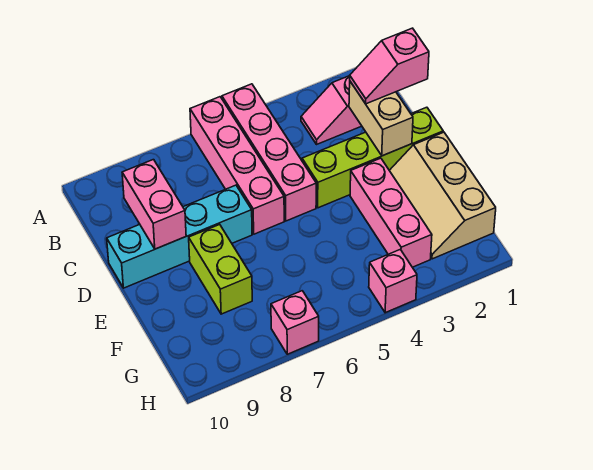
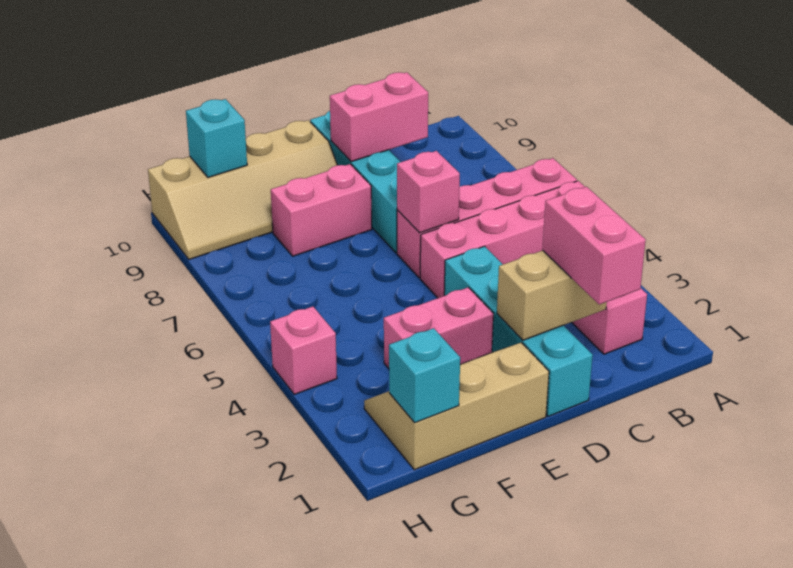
pink 1x2 slope [350,28,429,104] -> pink 1x2 brick [542,187,646,305]
lime 1x4 brick [302,107,443,208] -> cyan 1x4 brick [444,246,593,416]
pink 1x3 brick [350,158,432,267] -> pink 1x2 brick [384,287,493,368]
lime 1x2 brick [189,225,252,314] -> pink 1x2 brick [271,164,372,256]
none -> tan 2x4 slope [148,120,337,259]
none -> cyan 1x1 brick [389,328,460,423]
none -> cyan 1x1 brick [186,99,247,177]
pink 1x1 brick [271,291,319,354] -> pink 1x1 brick moved to [397,151,460,233]

